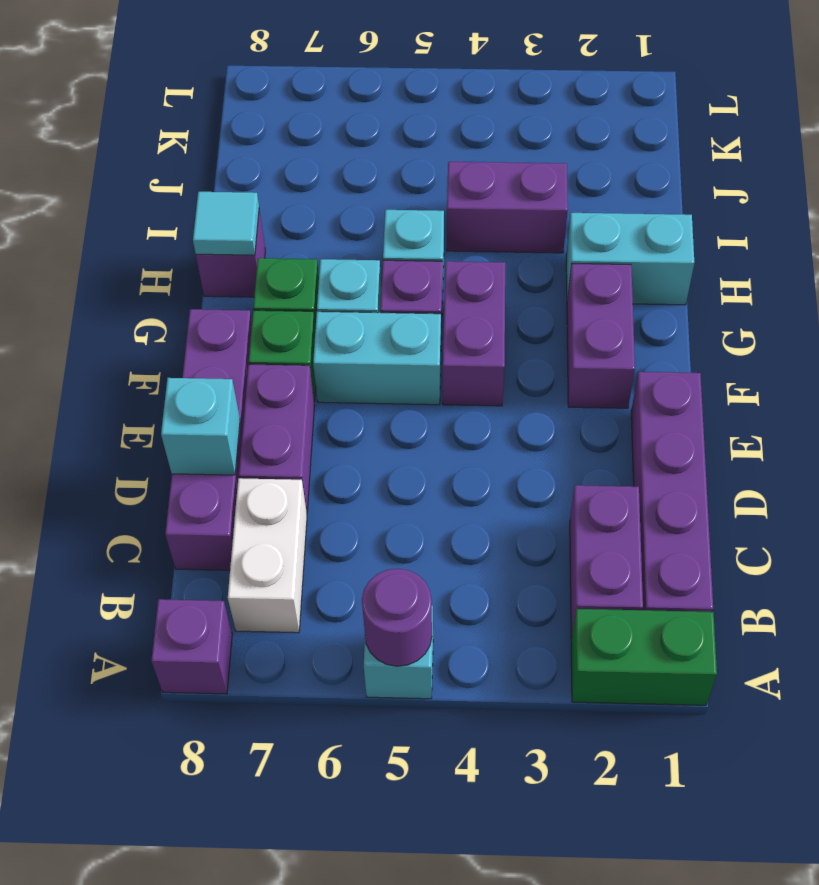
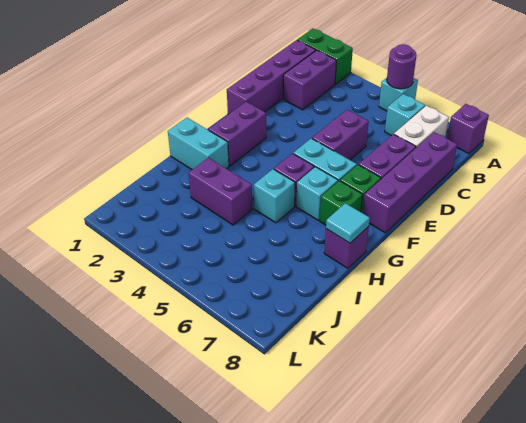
cyan 1x1 brick [161,378,240,475] -> cyan 1x1 brick moved to [385,94,425,136]
purple 1x2 brick [443,261,505,406] -> purple 1x2 brick moved to [312,110,369,160]

